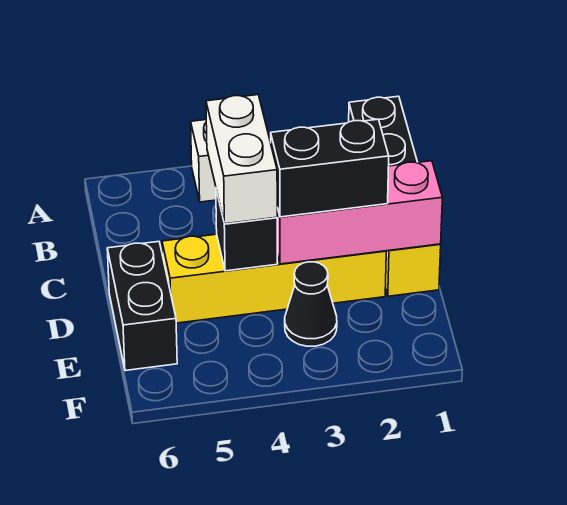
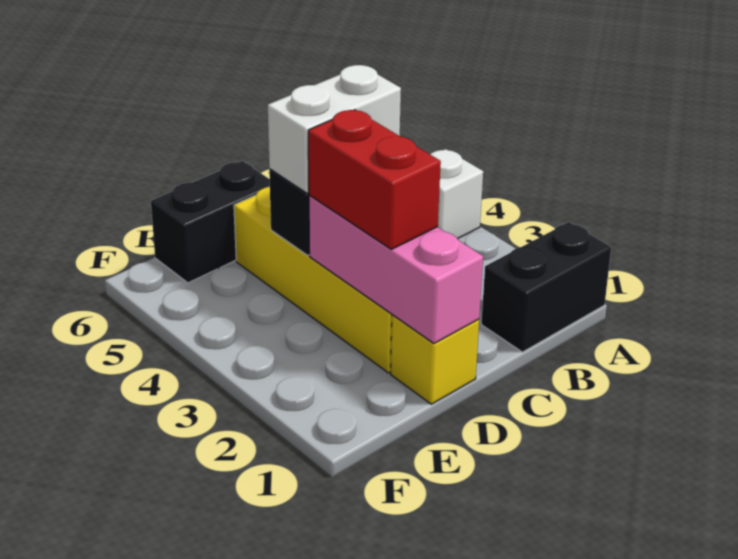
black 1x2 brick [271,119,389,217] -> red 1x2 brick [308,110,441,249]
black 1x1 cone [285,262,337,346] -> none

